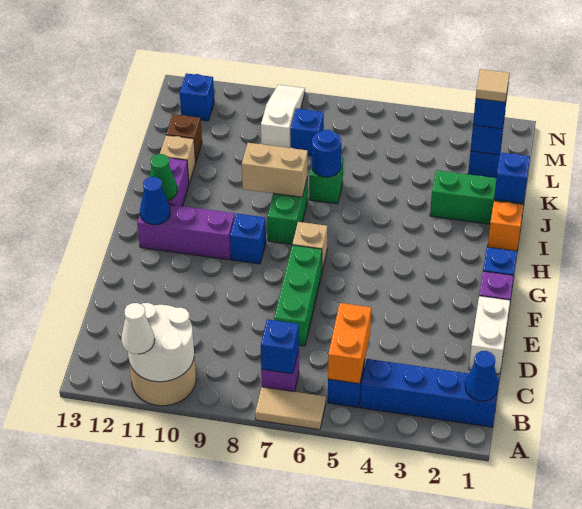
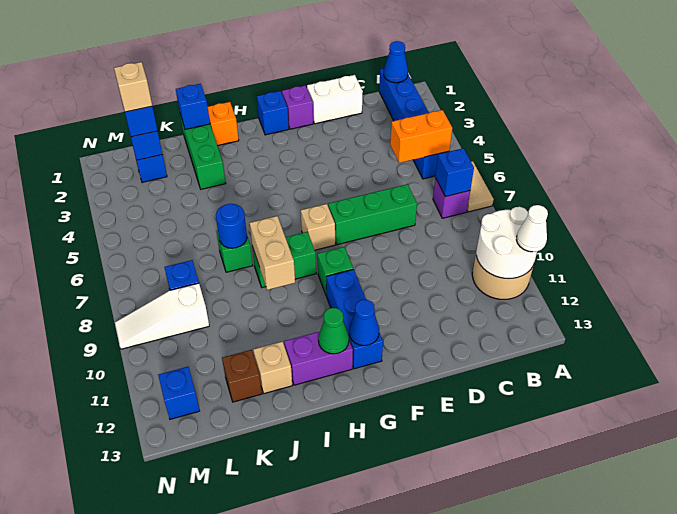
blue 1x1 brick [230,213,266,264] -> green 1x1 brick [317,247,353,296]
purple 1x3 brick [137,204,235,260] -> blue 1x3 brick [326,269,383,369]
tan 1x1 tile [476,69,510,102] -> tan 1x1 brick [114,62,152,112]

